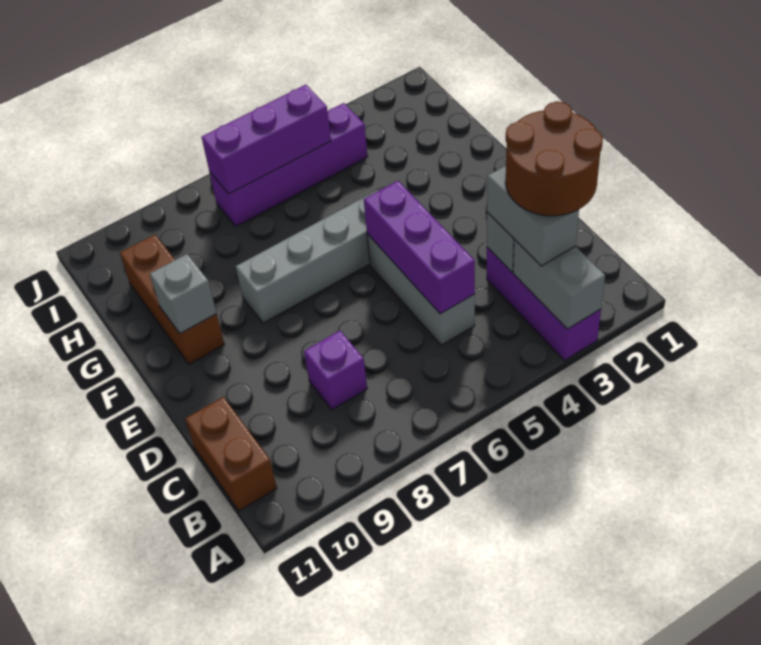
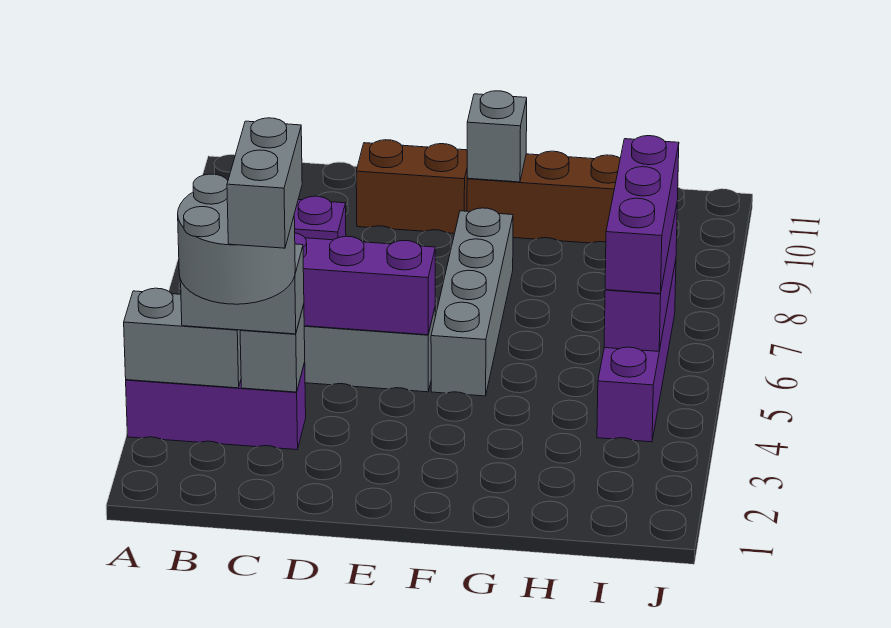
brown 2x2 round brick [506,102,603,216] -> grey 2x2 round brick [178,174,295,304]
brown 1x2 brick [185,397,277,511] -> brown 1x2 brick moved to [356,140,467,234]
none -> grey 1x2 brick [227,118,302,248]
none -> purple 1x3 brick [605,136,679,294]

